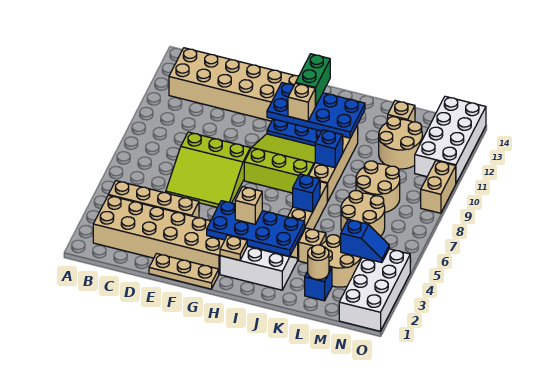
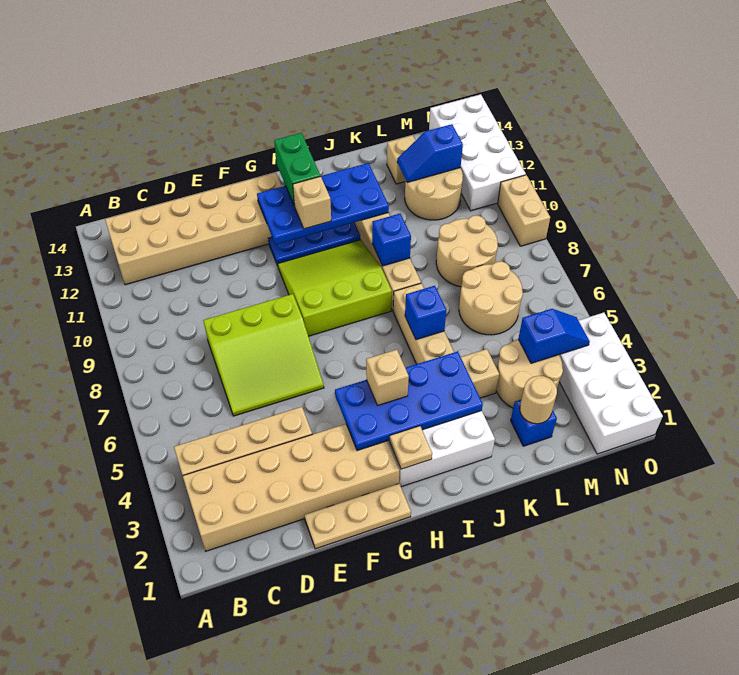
none -> blue 1x2 slope [397,124,463,183]

